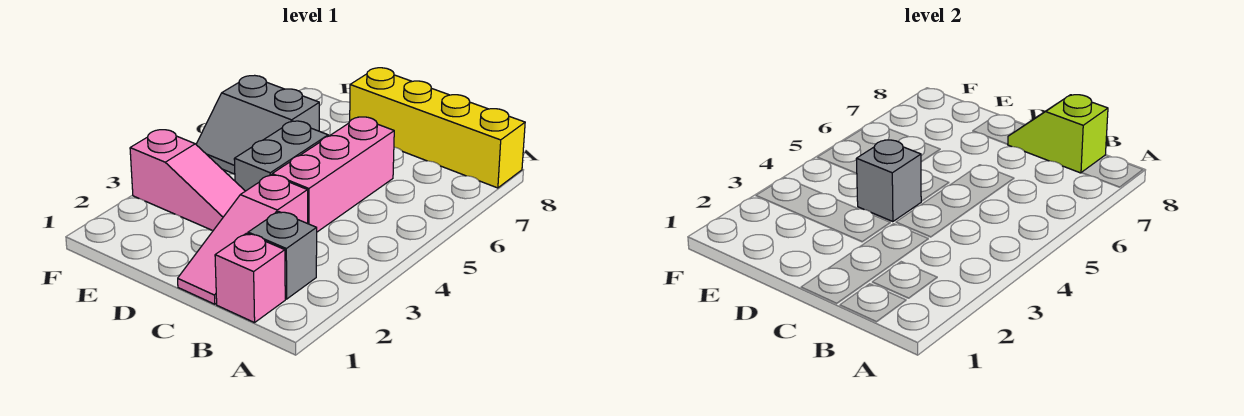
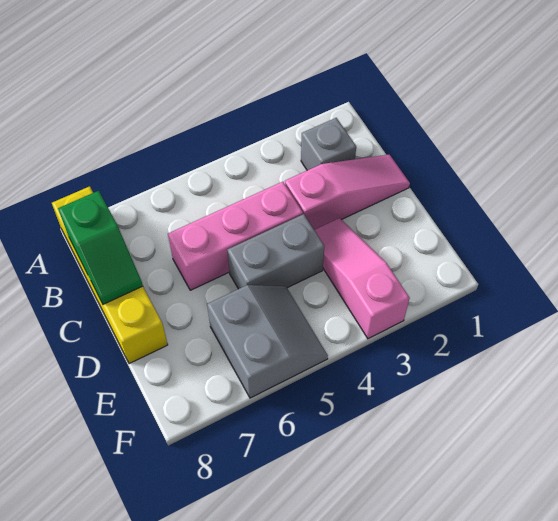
pink 1x1 brick [215,233,285,323] -> none
lime 1x2 slope [1008,95,1108,173] -> green 1x2 slope [58,191,143,304]
grey 1x1 brick [856,140,921,222] -> none

